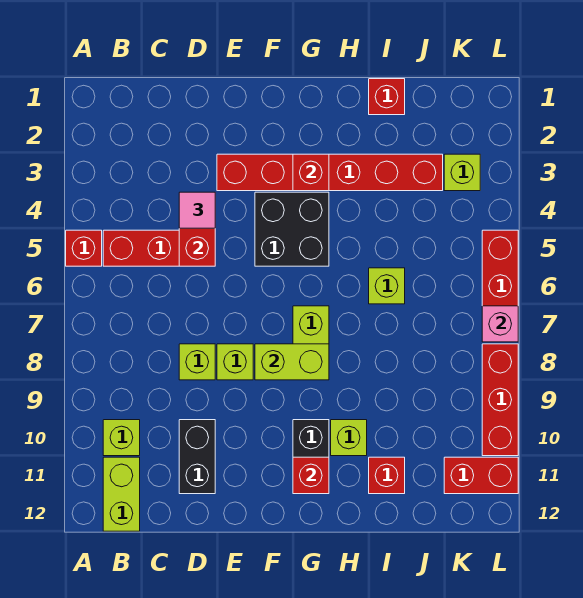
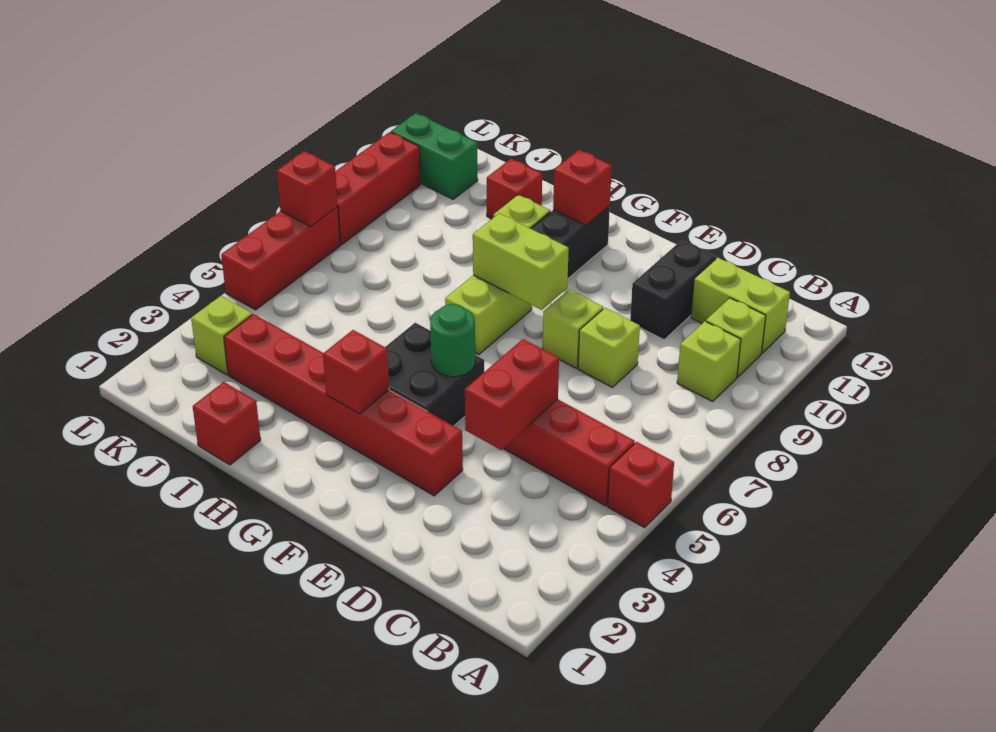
lime 1x2 brick [103,457,140,531] -> lime 1x2 brick turned to [691,258,790,353]
pink 1x1 tile [179,192,215,228] -> none
none -> green 1x1 round brick [430,304,475,377]
lime 1x1 brick [369,268,405,304] -> lime 1x1 brick moved to [677,321,741,402]
red 1x2 brick [444,457,518,494] -> green 1x2 brick [391,113,478,199]
pink 1x1 brick [482,306,518,342] -> red 1x1 brick [277,151,338,226]

